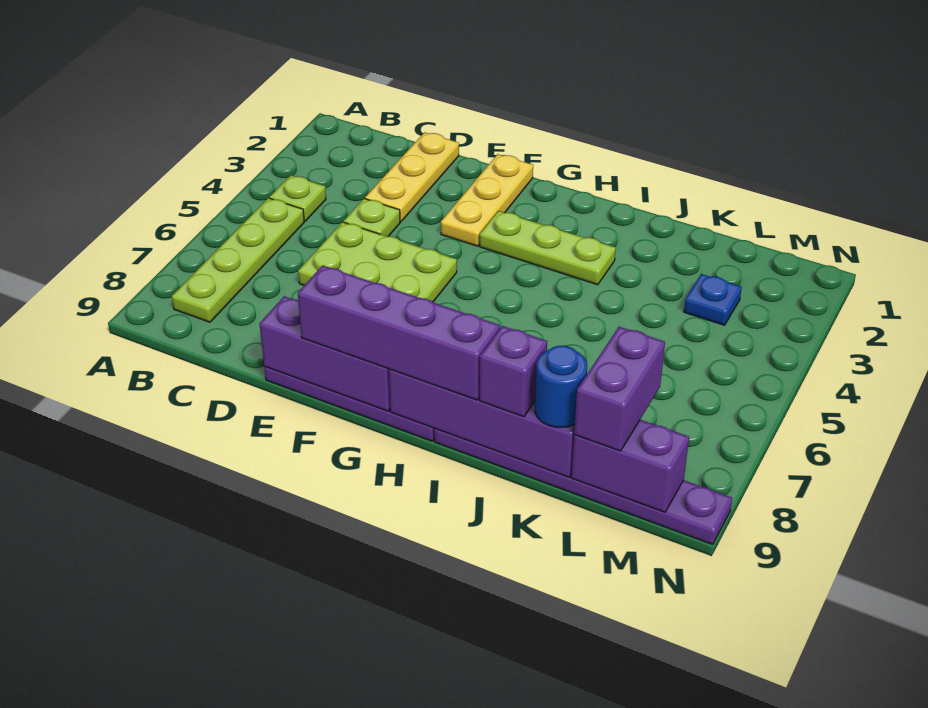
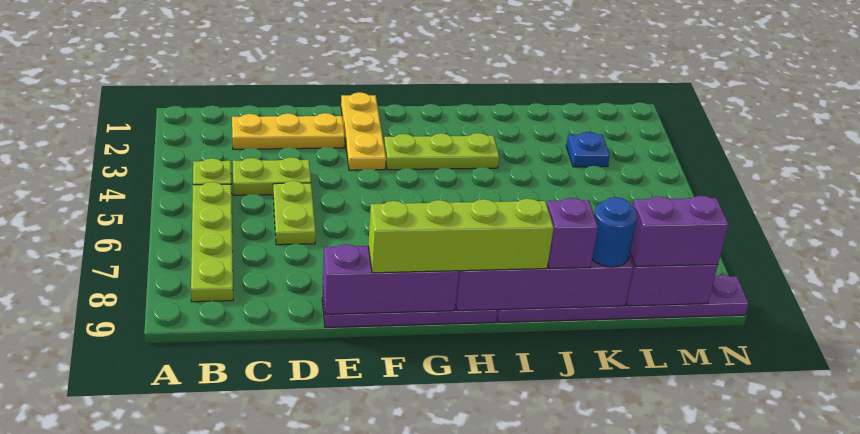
yellow 1x3 plate [365,132,459,222] -> yellow 1x3 plate turned to [232,113,345,149]
lime 1x1 plate [343,199,400,236] -> lime 1x2 plate [233,157,311,195]
lime 2x3 plate [298,222,457,302] -> lime 1x2 plate [273,181,316,245]
purple 1x4 brick [298,265,500,400] -> lime 1x4 brick [368,199,554,273]
purple 1x2 brick [574,327,665,451] -> purple 1x2 brick turned to [630,196,728,266]

